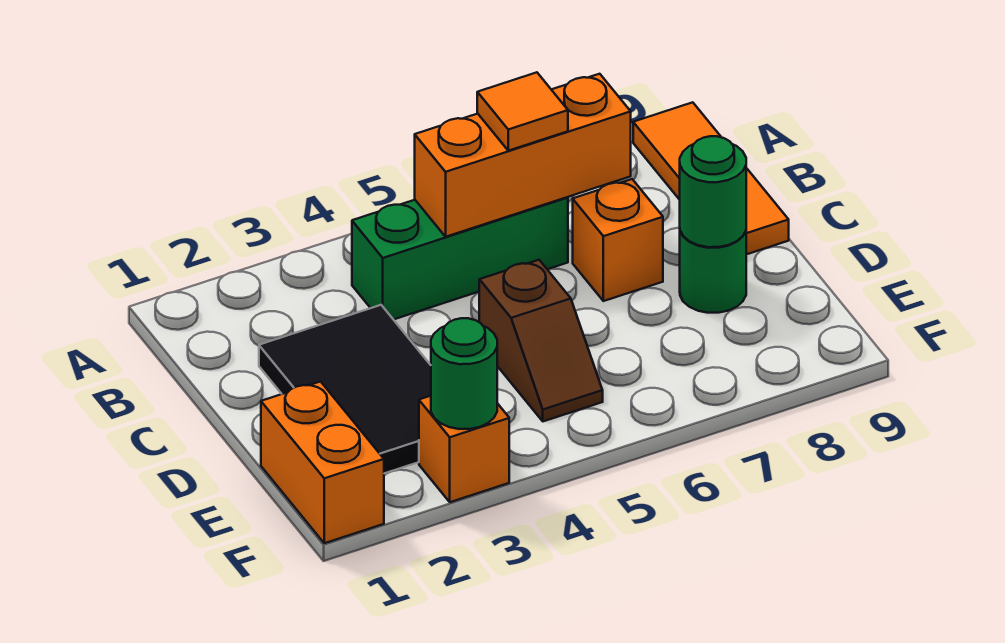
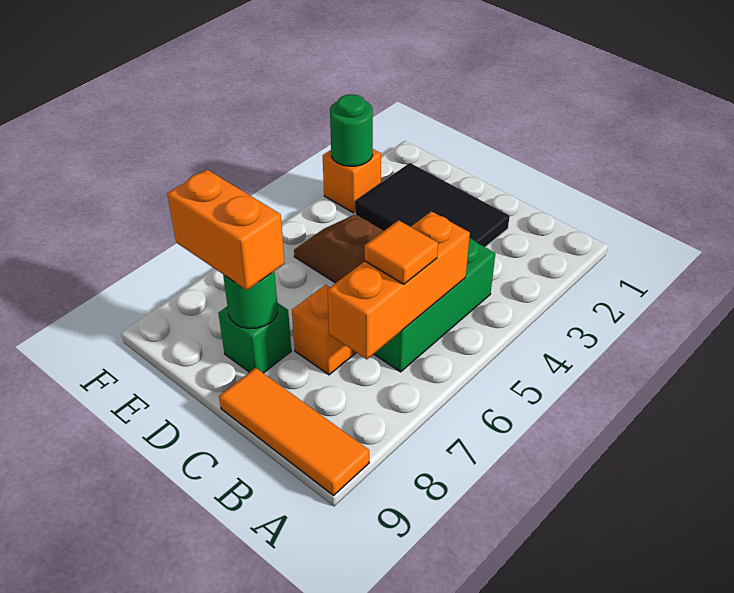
green 1x1 round brick [680,231,746,313] -> green 1x1 brick [218,303,291,373]
orange 1x2 brick [261,382,384,543] -> orange 1x2 brick moved to [167,169,285,290]

